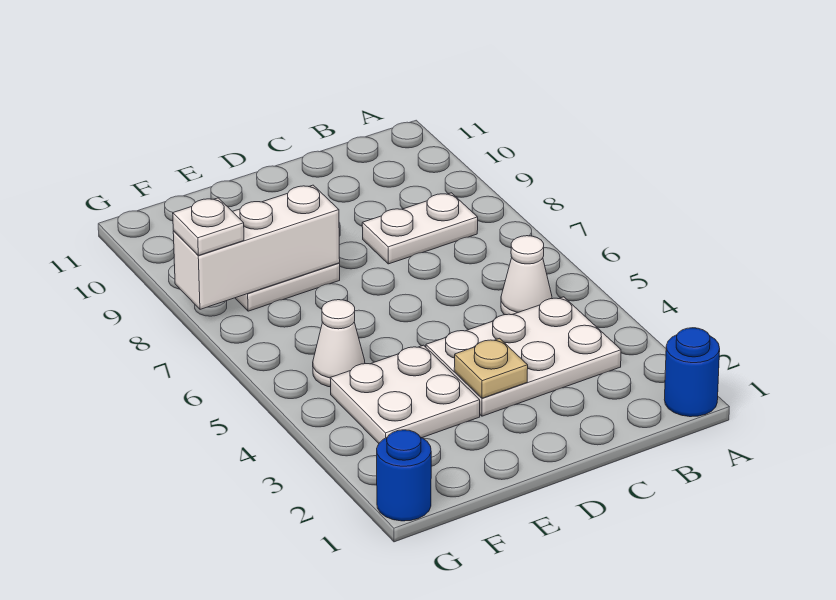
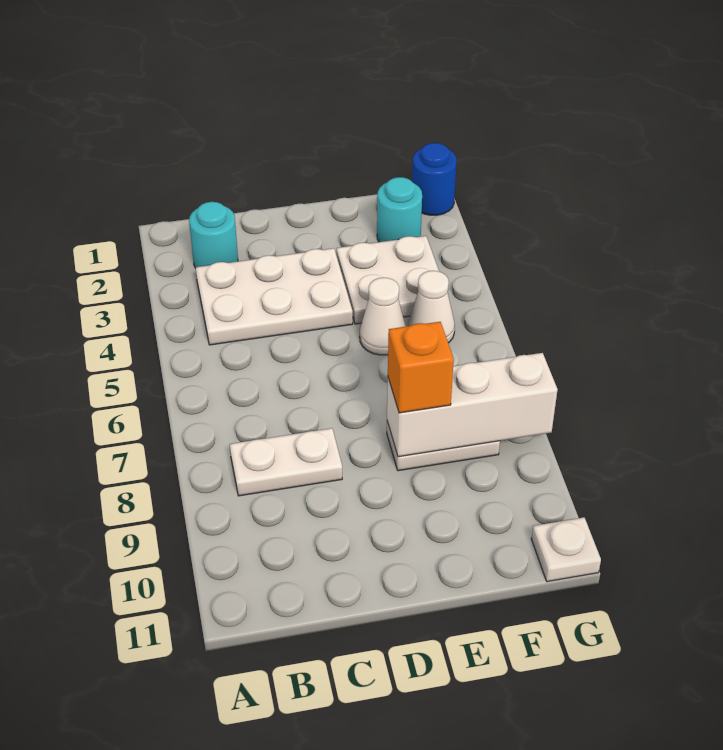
blue 1x1 round brick [664,328,720,417] -> none
none -> cyan 1x1 round brick [189,202,238,267]
white 1x1 cone [501,236,552,315] -> white 1x1 cone moved to [360,277,406,355]
tan 1x1 plate [454,338,528,398] -> none
none -> orange 1x1 brick [388,322,454,413]
none -> cyan 1x1 round brick [377,177,422,242]
white 1x1 plate [173,198,244,255] -> white 1x1 plate moved to [531,517,601,582]

